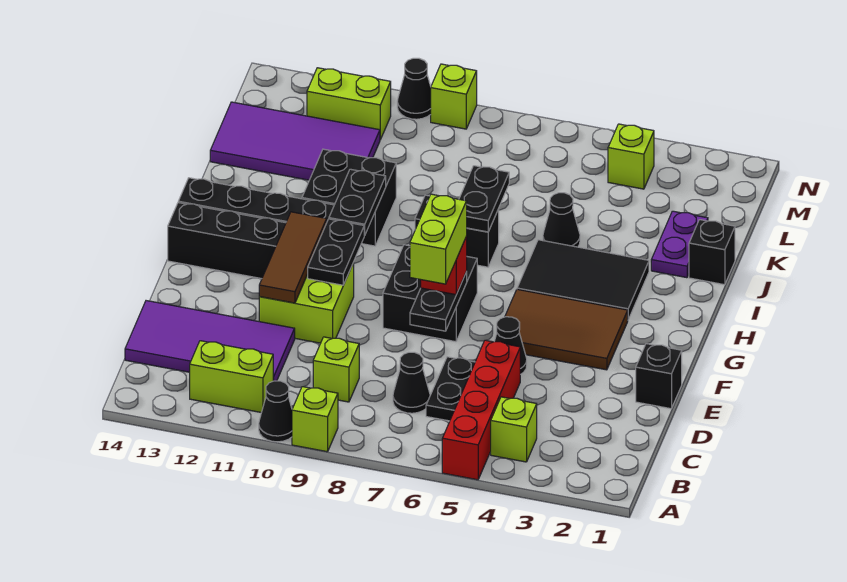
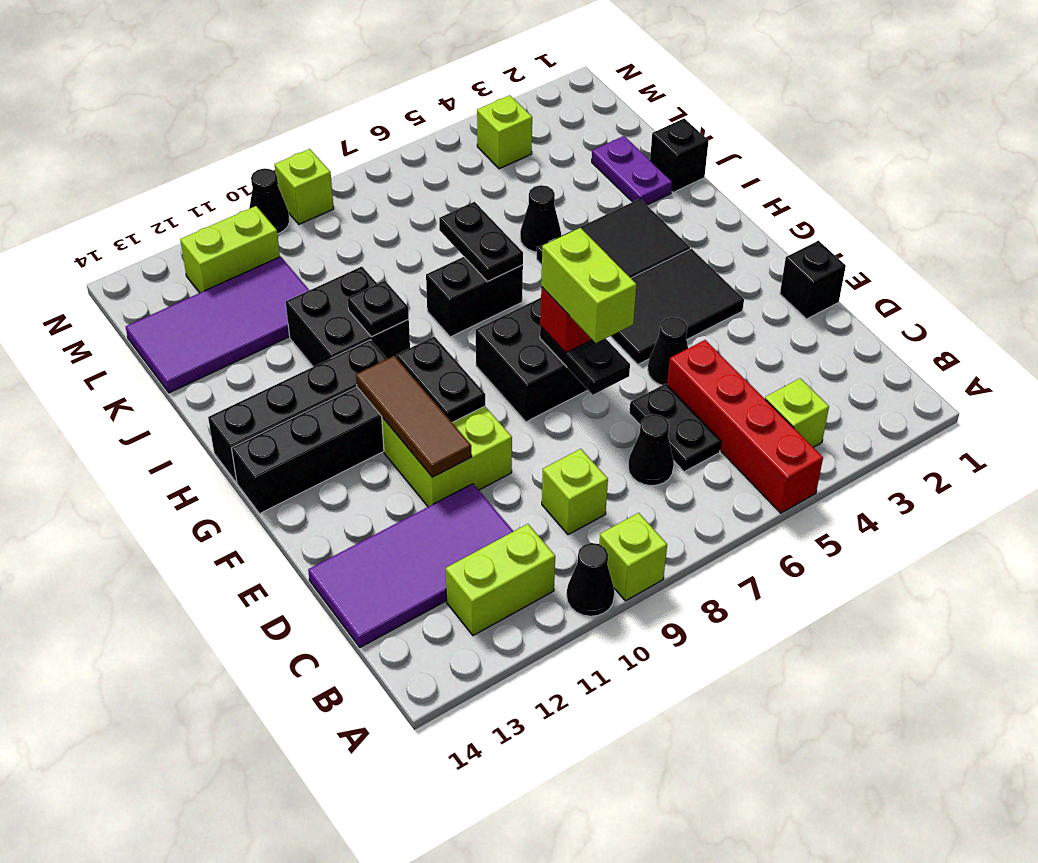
brown 2x3 tile [505,289,628,370] -> black 2x3 tile [611,249,744,364]
black 1x2 plate [329,169,386,235] -> black 1x1 plate [347,281,409,337]

